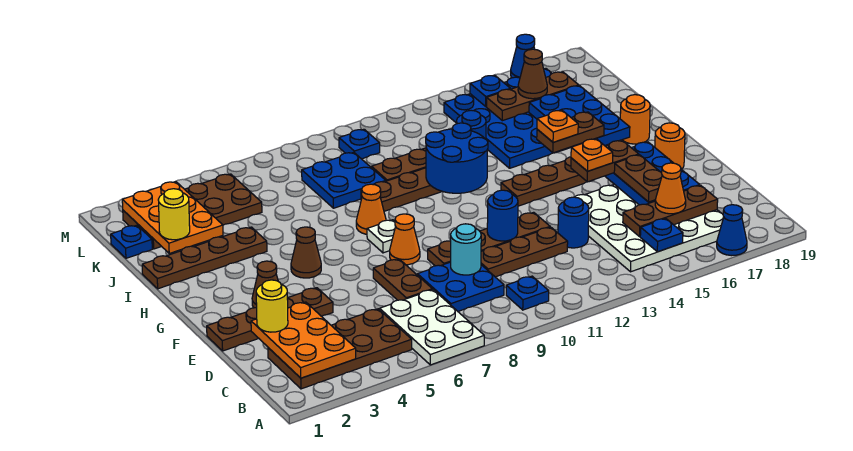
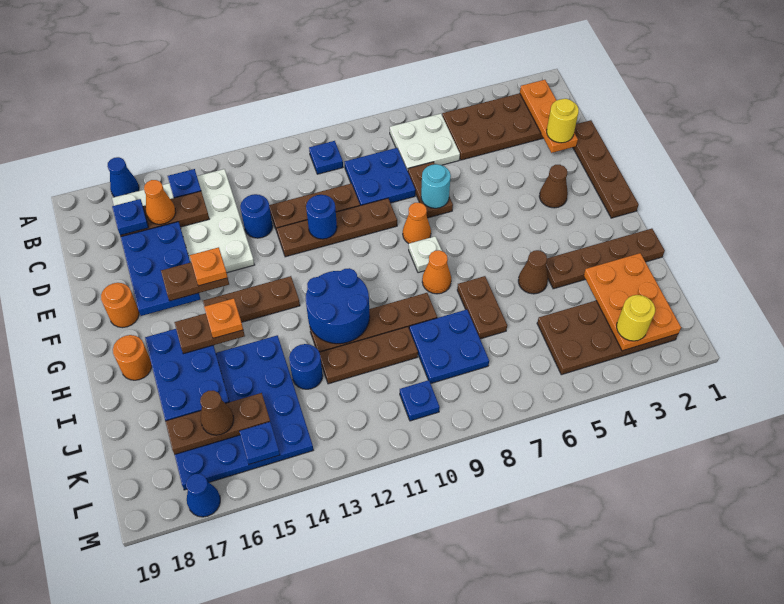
white 2x3 plate [380,290,484,365] -> white 2x2 plate [390,114,460,171]
orange 2x3 plate [251,302,356,378] -> orange 1x3 plate [520,80,578,153]
cyan 1x1 round brick [451,224,481,275] -> cyan 1x1 round brick moved to [421,164,451,208]
brown 1x2 plate [614,155,662,202] -> brown 1x2 plate moved to [457,276,507,339]
brown 1x4 plate [207,288,333,351] -> brown 1x4 plate turned to [573,120,639,218]
brown 1x1 cone [291,227,321,278] -> brown 1x1 cone moved to [518,250,548,294]
yellow 1x1 round brick [158,189,190,240] -> yellow 1x1 round brick moved to [617,295,655,341]
blue 1x1 plate [111,225,152,258] -> blue 1x1 plate moved to [112,199,149,235]

